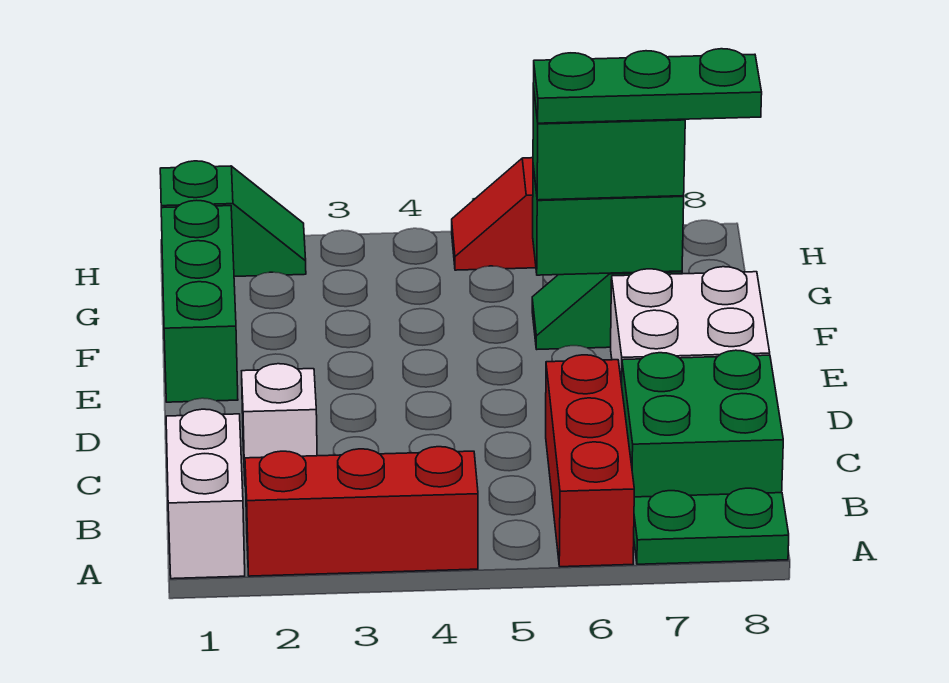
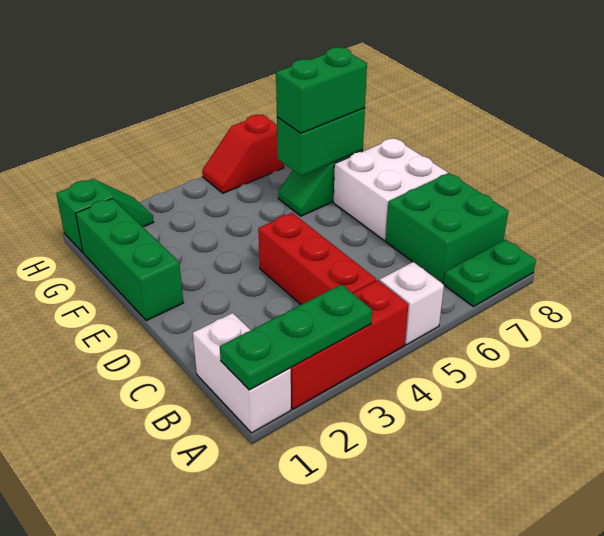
red 1x3 brick [546,355,634,567] -> red 1x3 brick moved to [258,213,376,305]
white 1x1 brick [242,364,317,486] -> white 1x1 brick moved to [380,262,444,345]
green 1x3 plate [533,49,762,123] -> green 1x3 plate moved to [220,285,372,390]

